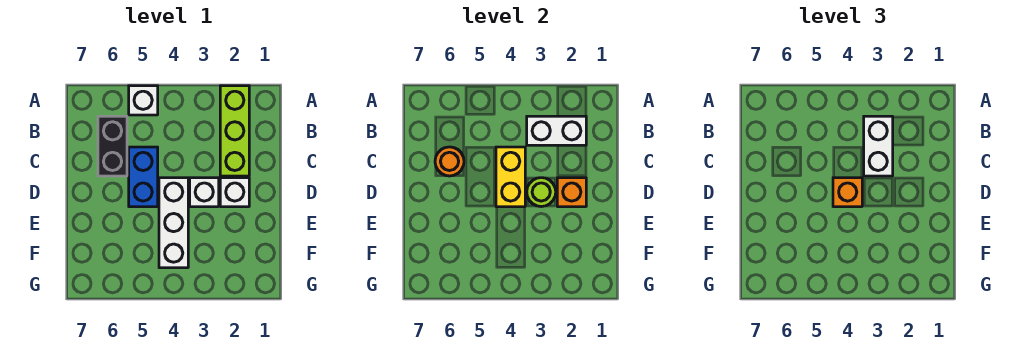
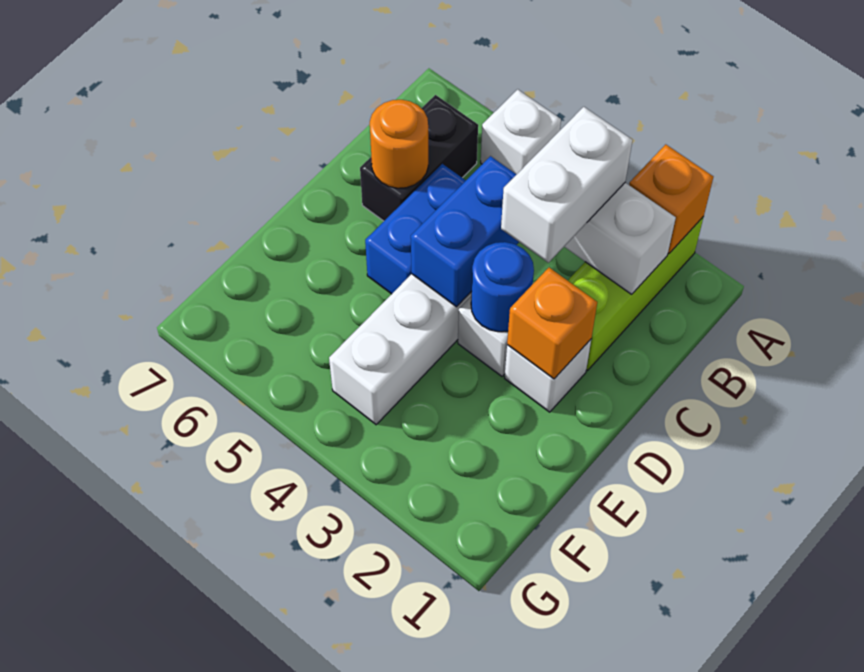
yellow 1x2 brick [496,147,525,207] -> blue 1x2 brick [411,156,519,307]
lime 1x1 round brick [527,178,556,207] -> blue 1x1 round brick [471,242,534,332]
orange 1x1 brick [833,178,862,207] -> orange 1x1 brick moved to [629,144,713,254]

